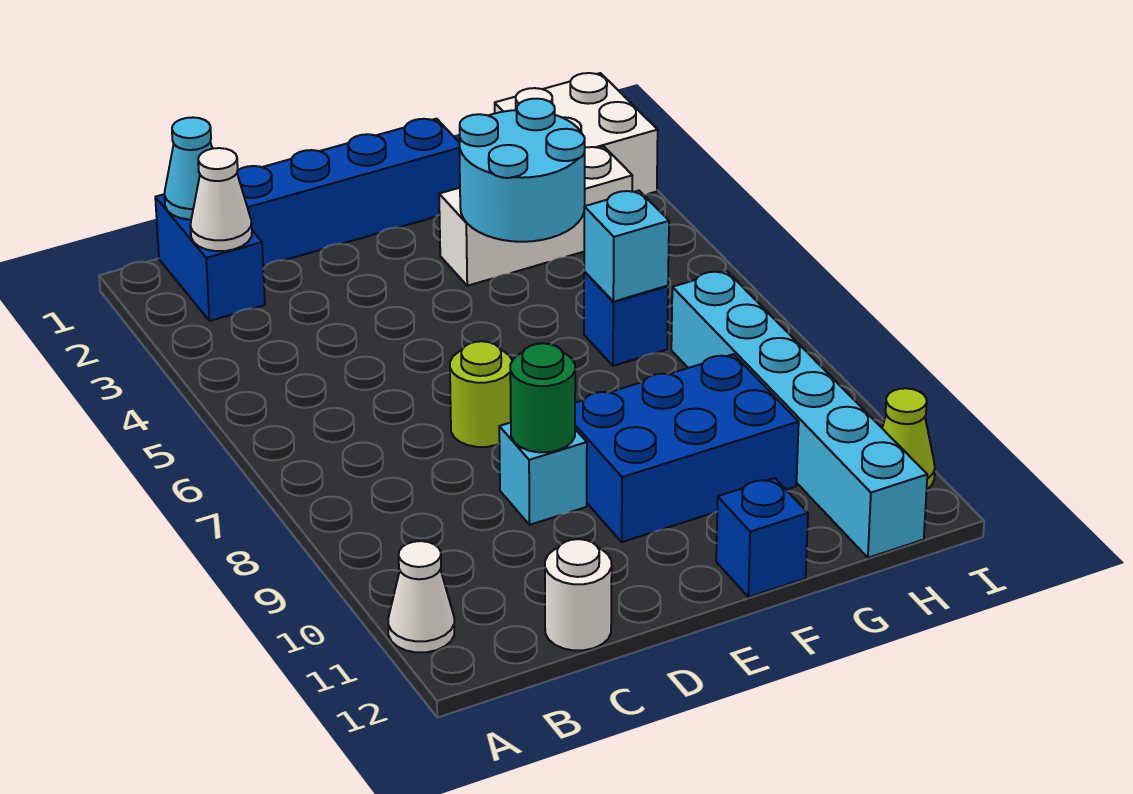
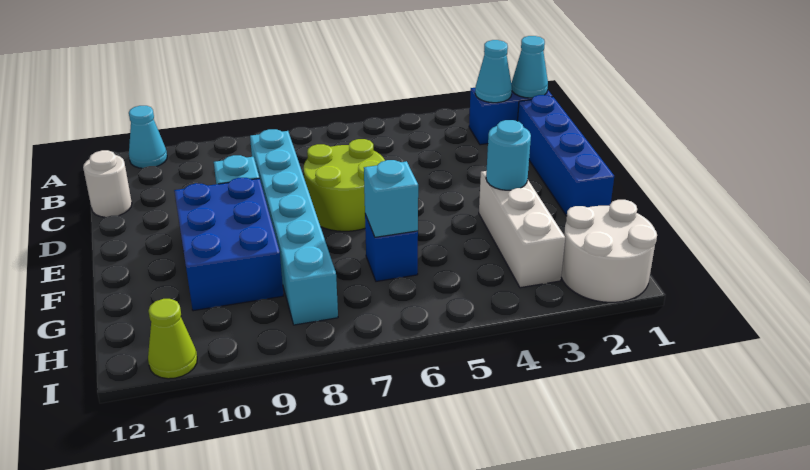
white 1x1 cone [388,541,454,652] -> cyan 1x1 cone [129,106,167,168]
white 1x1 cone [190,148,252,251] -> cyan 1x1 cone [475,40,512,103]
lime 1x1 round brick [450,341,512,447] -> lime 2x2 round brick [304,139,385,231]
green 1x1 round brick [510,343,575,452] -> none
cyan 2x2 round brick [459,99,585,242] -> cyan 1x1 round brick [486,120,531,190]
blue 1x1 brick [716,478,808,597] -> none
white 2x2 brick [495,73,658,194] -> white 2x2 round brick [561,200,657,302]
cyan 1x6 brick [671,271,927,558] -> cyan 1x6 brick turned to [250,129,338,325]

